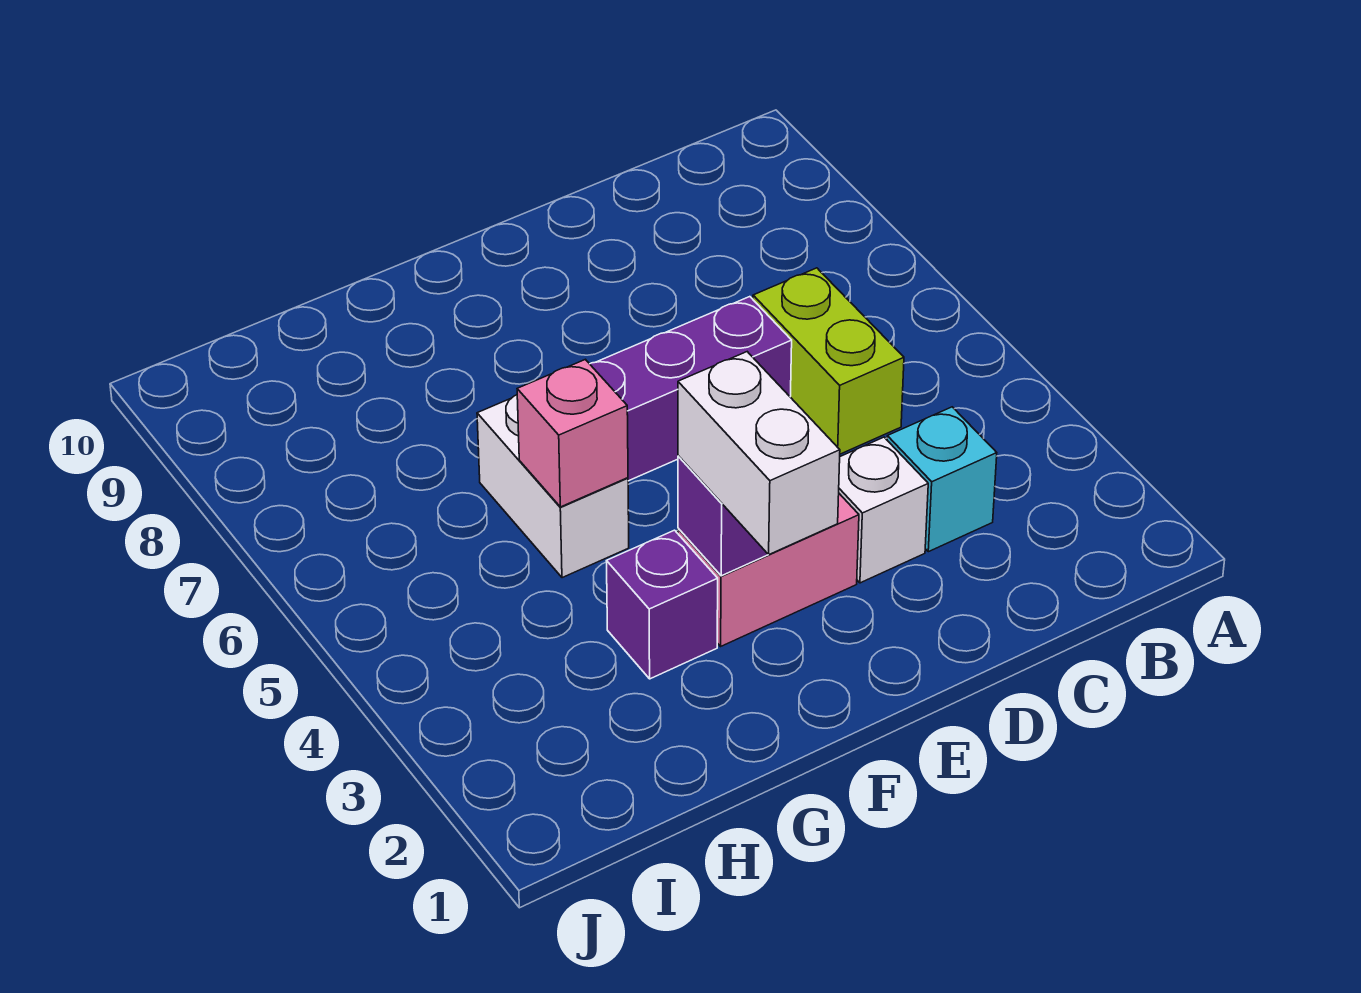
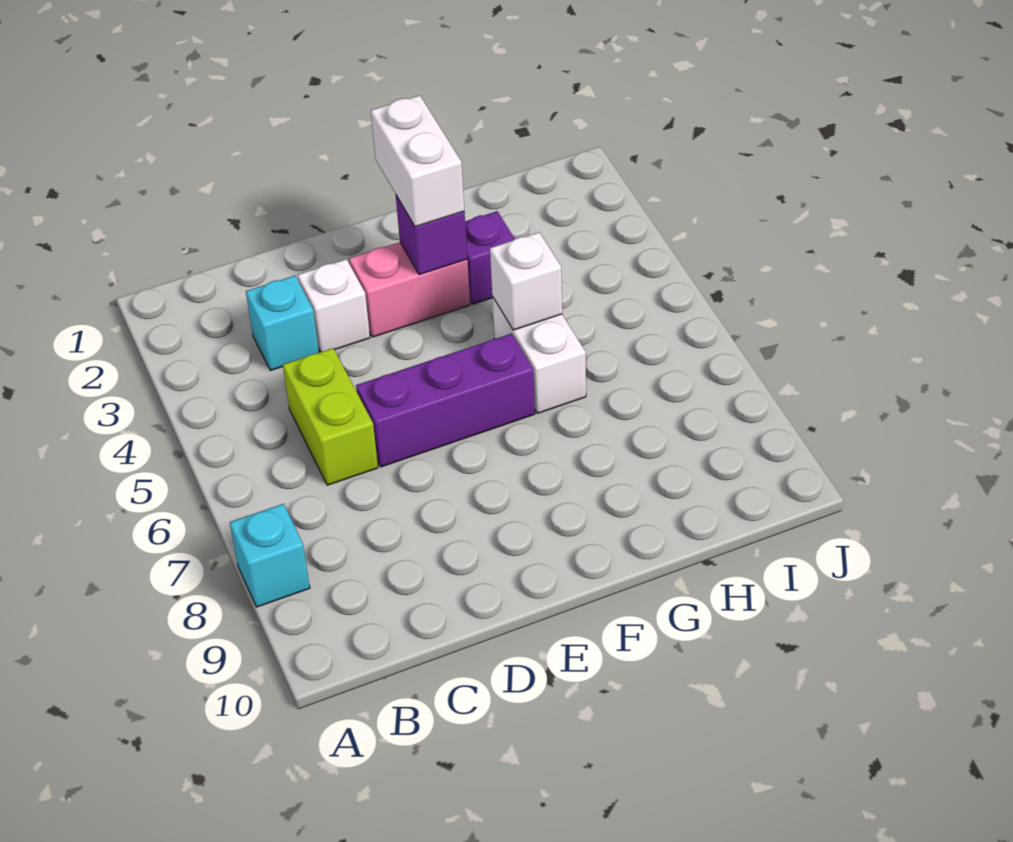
none -> cyan 1x1 brick [230,504,310,607]
pink 1x1 brick [517,359,628,507] -> white 1x1 brick [490,232,562,330]

